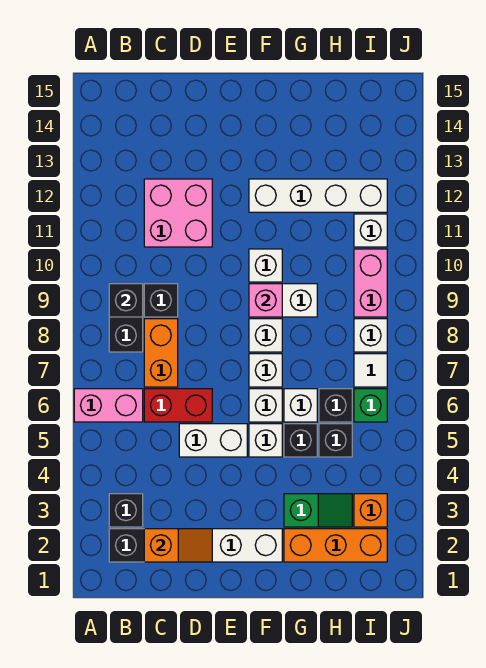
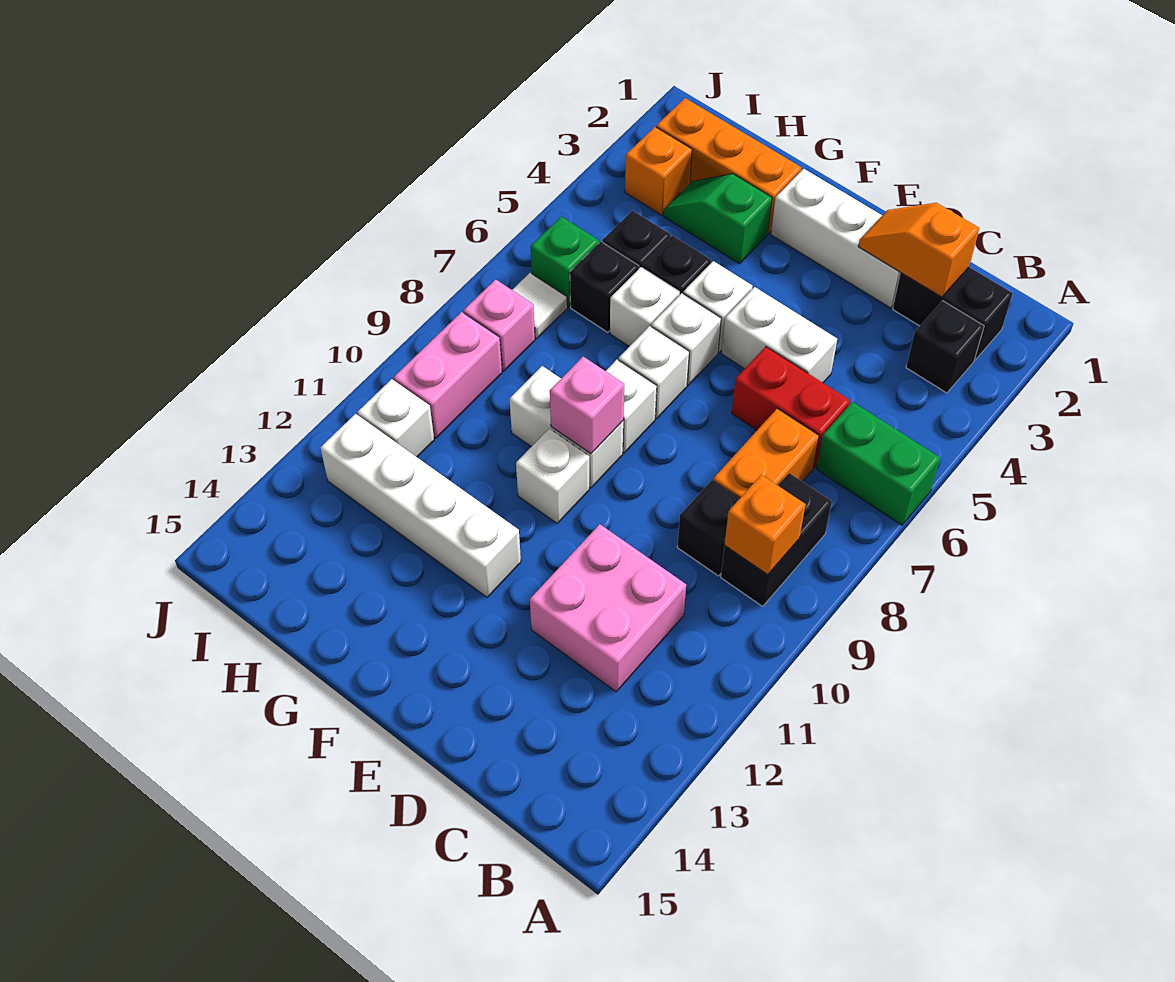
pink 1x2 brick [74,389,143,422] -> green 1x2 brick [817,402,940,525]
black 1x1 brick [109,284,143,317] -> orange 1x1 brick [725,475,806,575]
white 1x1 brick [354,319,387,352] -> pink 1x1 brick [463,279,535,371]

